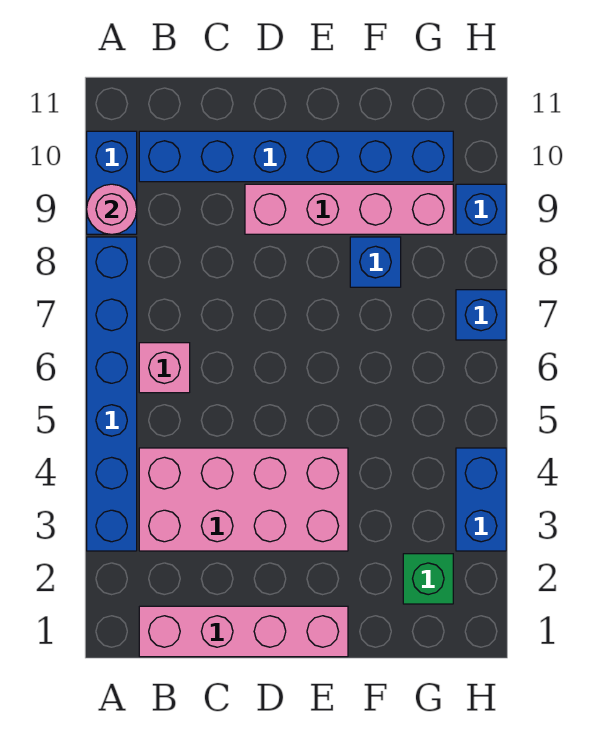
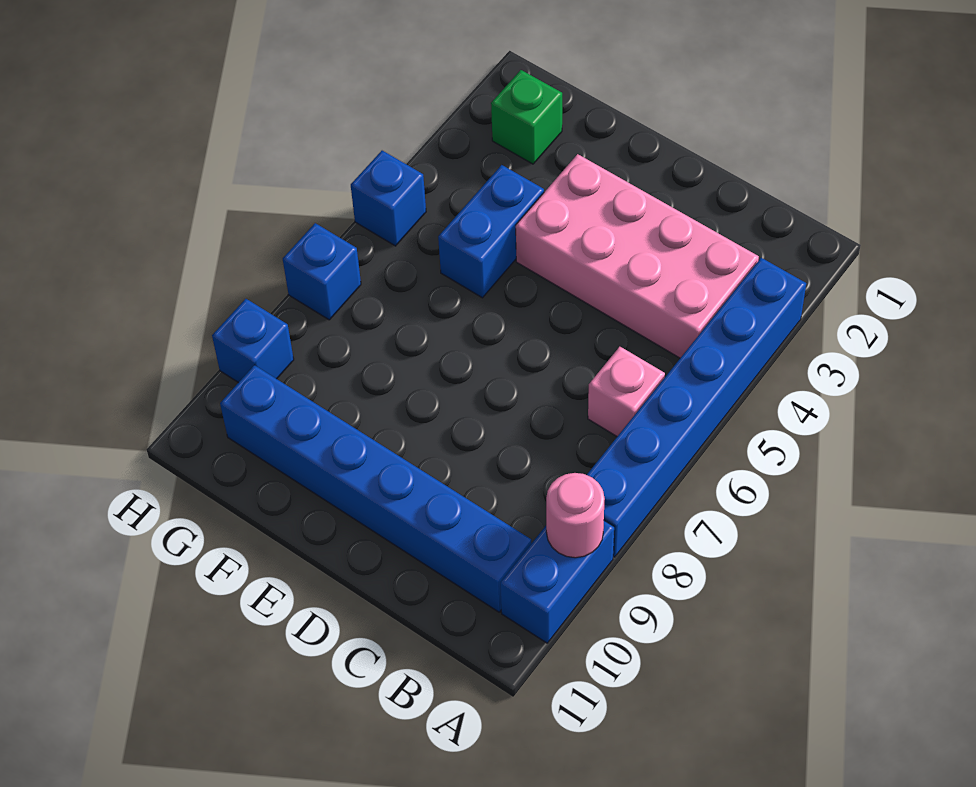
pink 1x4 brick [139,606,348,657] -> none
pink 1x4 brick [245,184,453,234] -> none
blue 1x1 brick [350,237,401,287] -> blue 1x1 brick moved to [351,151,426,246]
blue 1x2 brick [456,448,506,551] -> blue 1x2 brick moved to [438,165,544,298]

